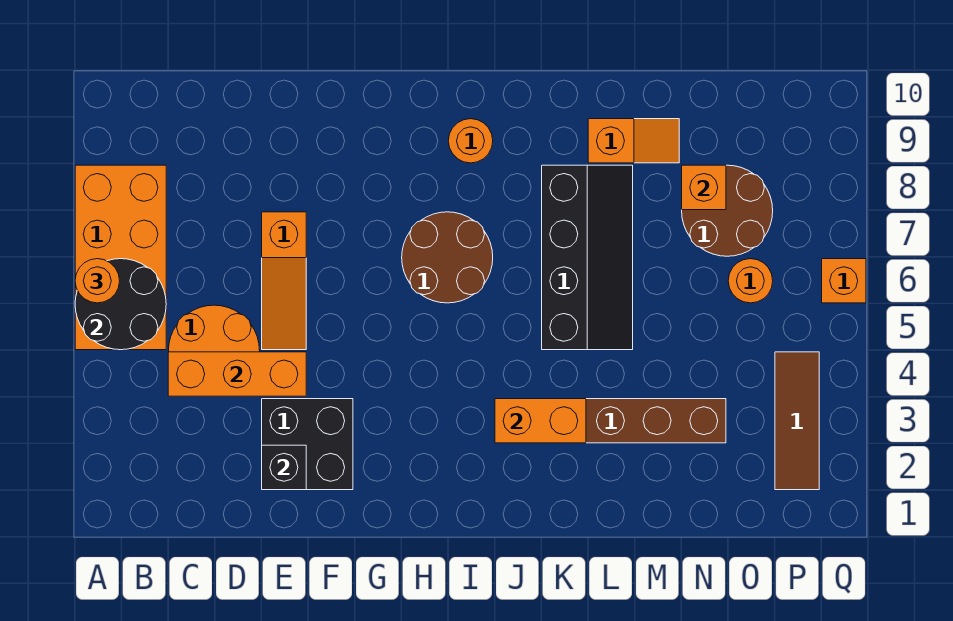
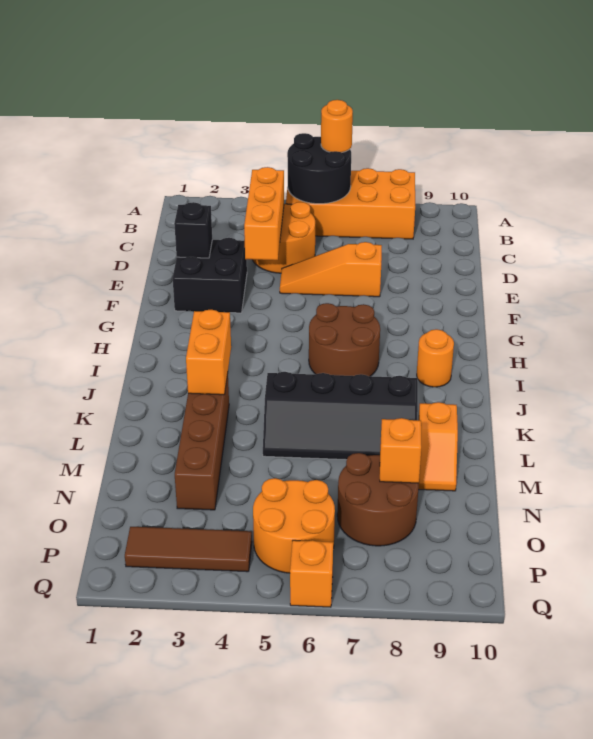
orange 1x1 round brick [728,259,773,303] -> orange 2x2 round brick [253,478,335,573]

